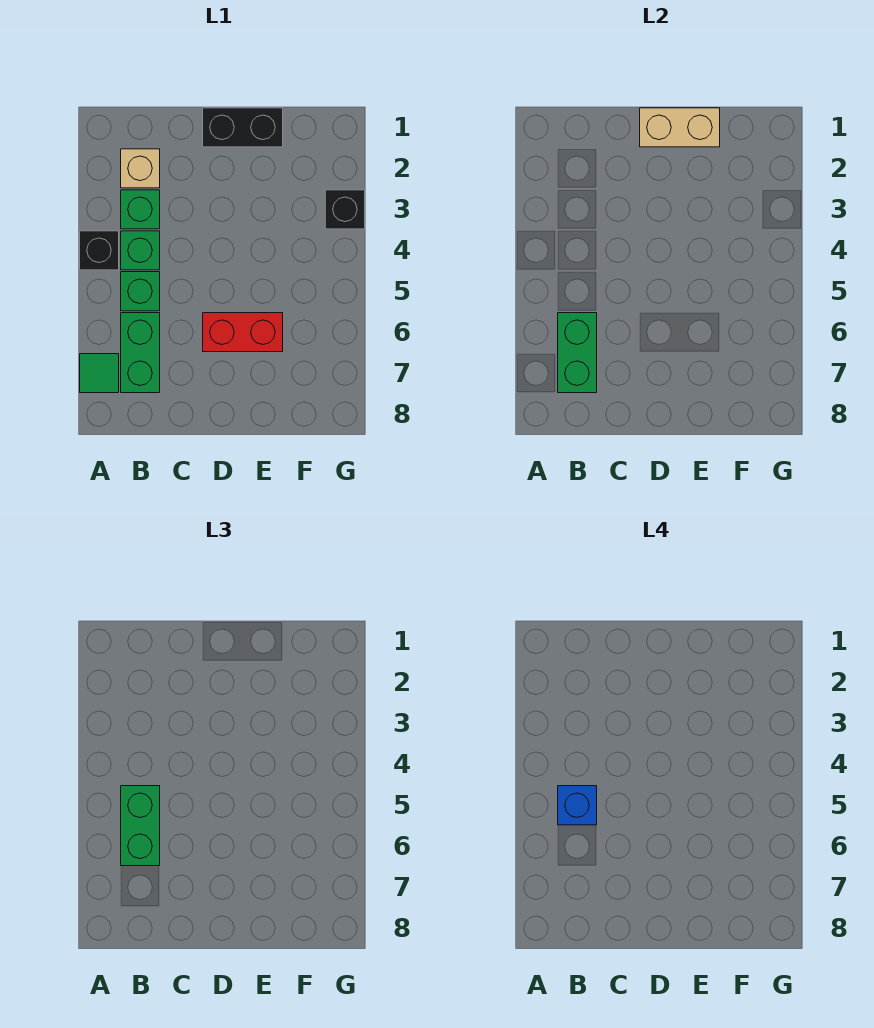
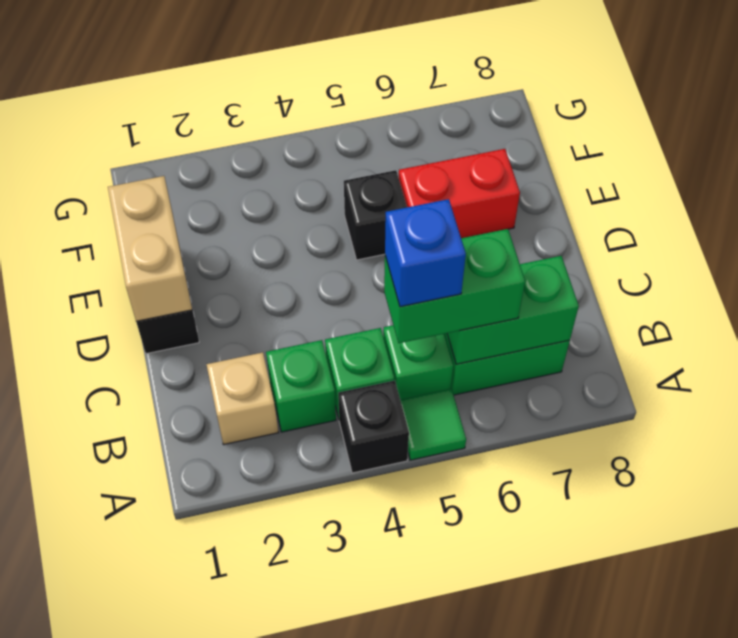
green 1x1 tile [80,354,119,393] -> green 1x1 tile moved to [400,389,466,460]
red 1x2 brick [203,313,283,352] -> red 1x2 brick turned to [399,149,520,238]
black 1x1 brick [325,190,365,229] -> black 1x1 brick moved to [344,170,407,260]

